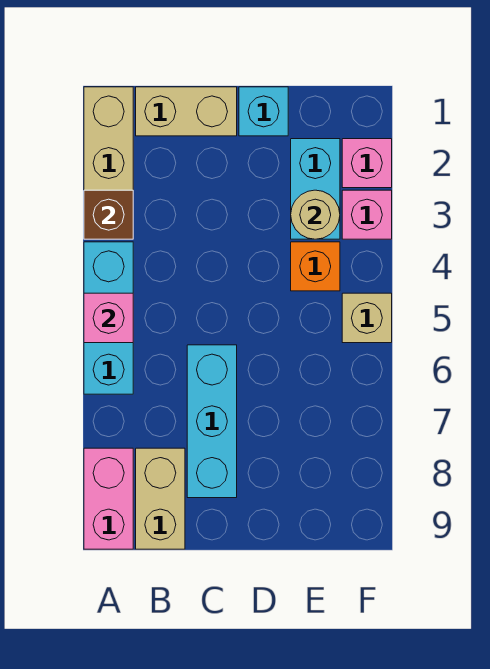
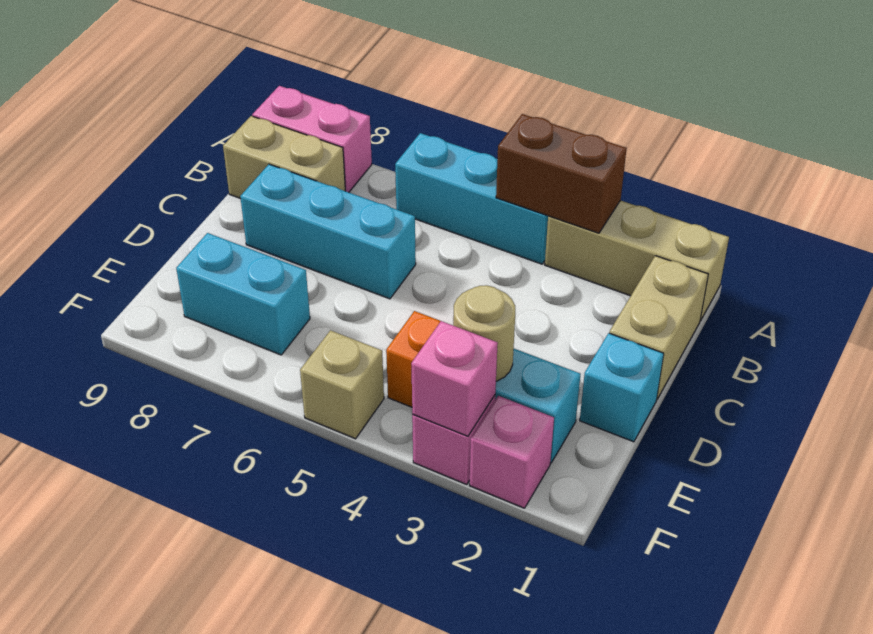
brown 1x1 brick [84,190,133,239] -> brown 1x2 brick [496,114,627,233]
pink 1x1 brick [84,293,133,343] -> pink 1x1 brick moved to [411,321,498,436]
none -> cyan 1x2 brick [176,233,310,355]

